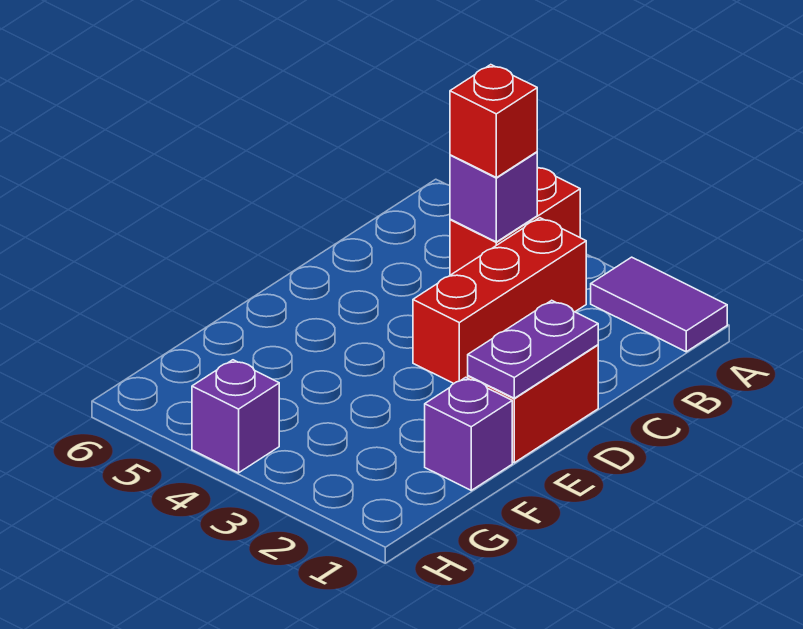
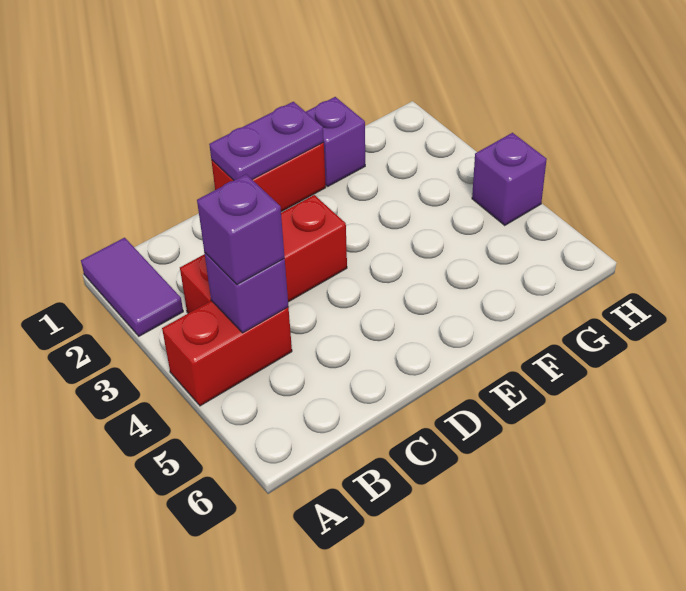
red 1x1 brick [450,65,537,178] -> purple 1x1 brick [197,174,285,284]

